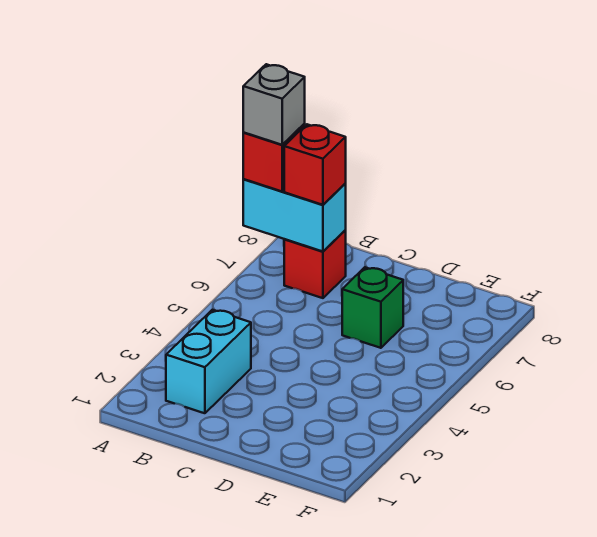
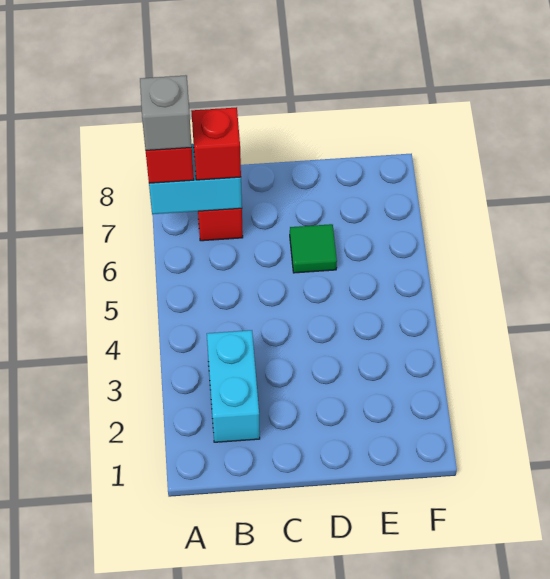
green 1x1 brick [342,267,403,348] -> green 1x1 tile [290,224,337,273]

